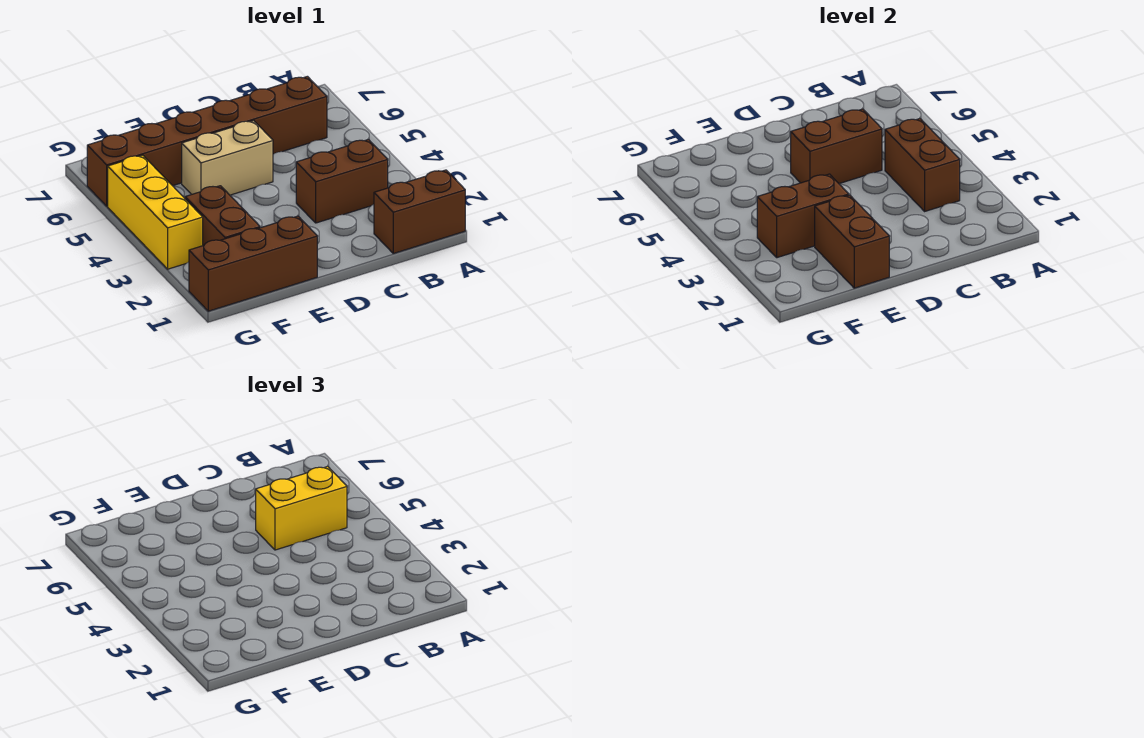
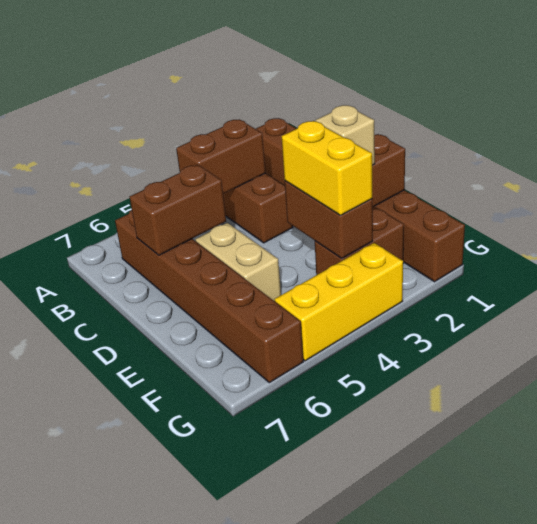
yellow 1x2 brick [256,466,347,550] -> yellow 1x2 brick moved to [281,121,372,215]
brown 1x2 brick [791,109,882,184] -> brown 1x2 brick turned to [130,165,226,255]
none -> tan 1x1 brick [315,105,375,165]

